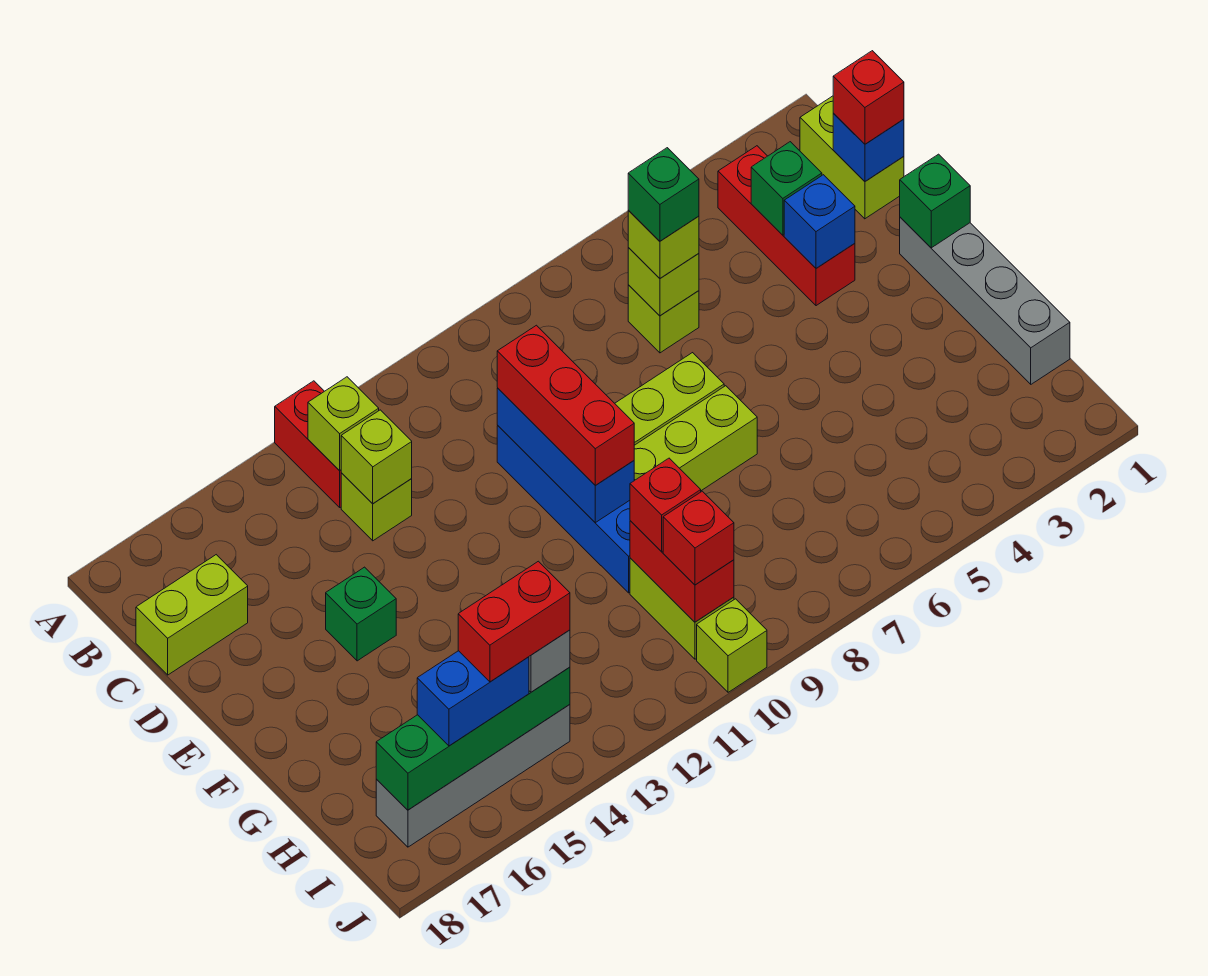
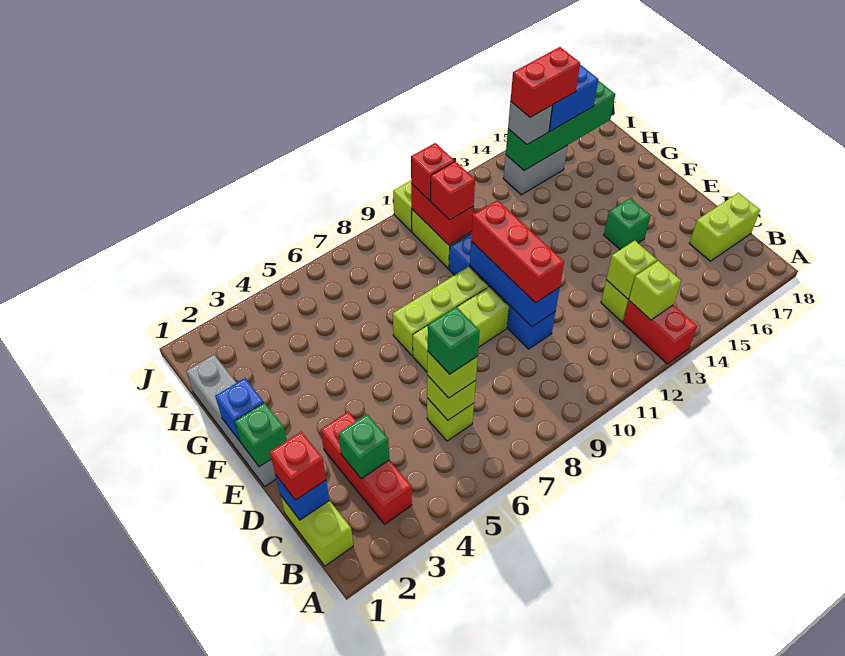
blue 1x1 brick [784,175,855,268] -> blue 1x1 brick moved to [215,378,264,441]
grey 1x4 brick [376,705,570,847] -> grey 1x2 brick [503,146,567,195]

